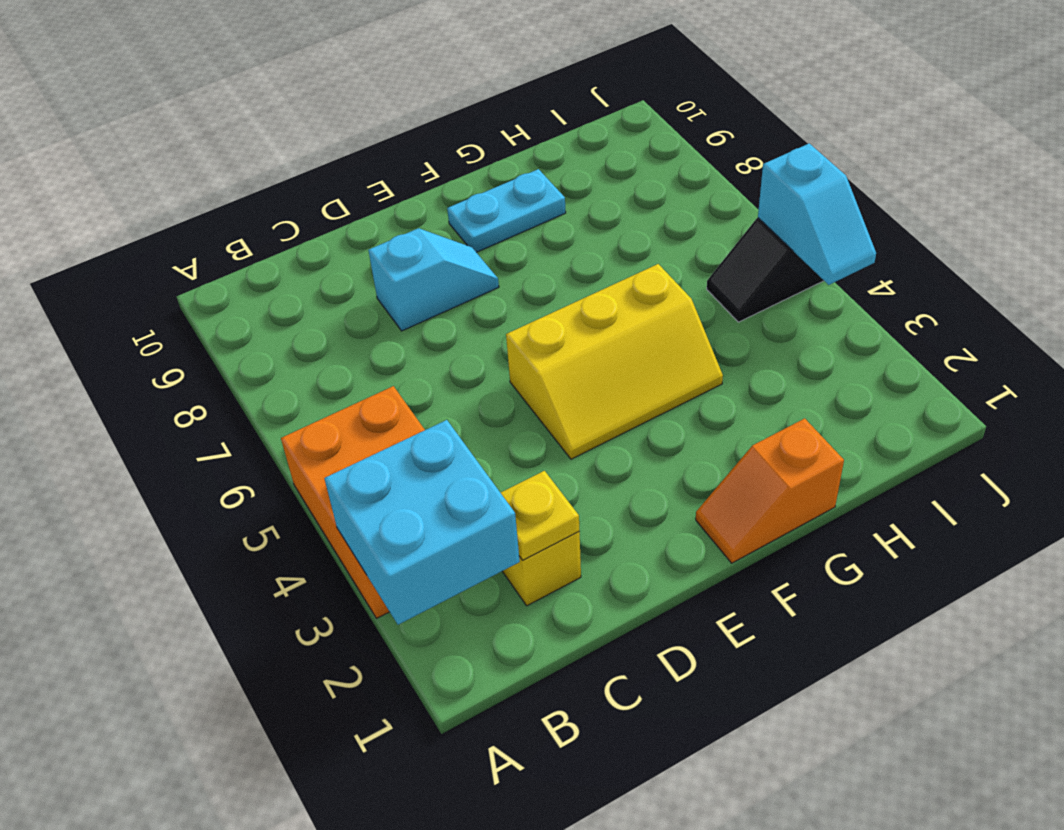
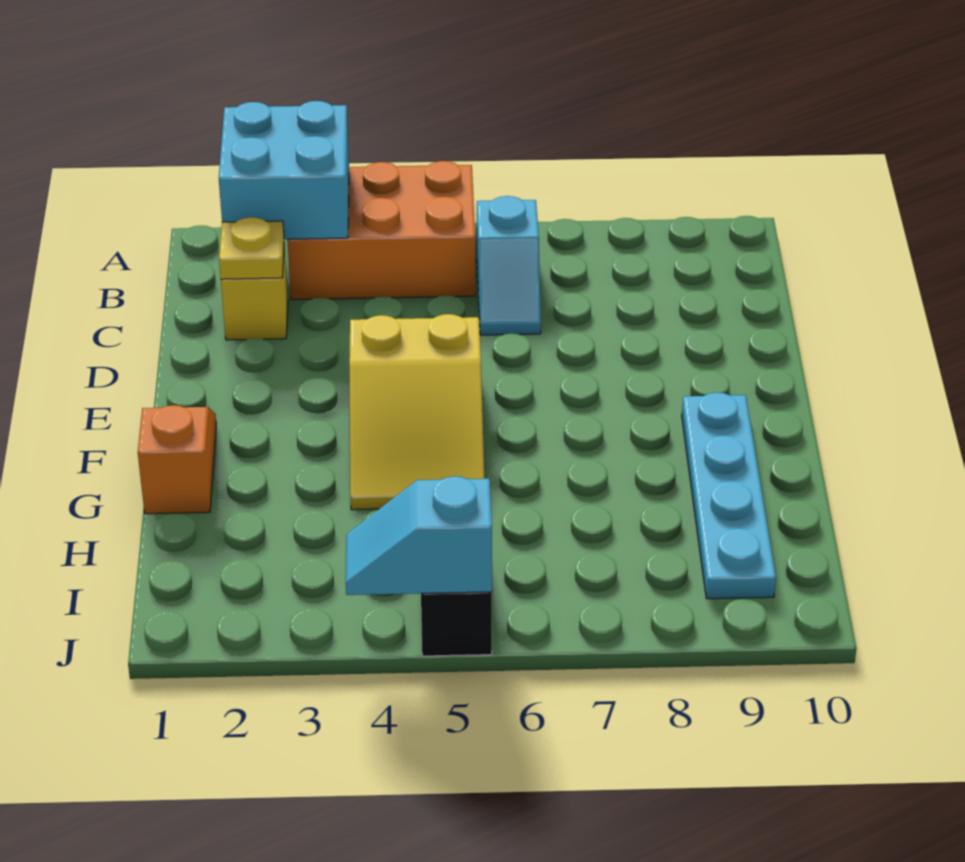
cyan 1x2 slope [368,228,499,331] -> cyan 1x2 slope moved to [477,196,541,335]
yellow 2x3 slope [506,264,723,459] -> yellow 2x3 slope turned to [349,314,484,510]
cyan 1x2 plate [447,169,566,252] -> cyan 1x4 plate [682,393,776,599]

